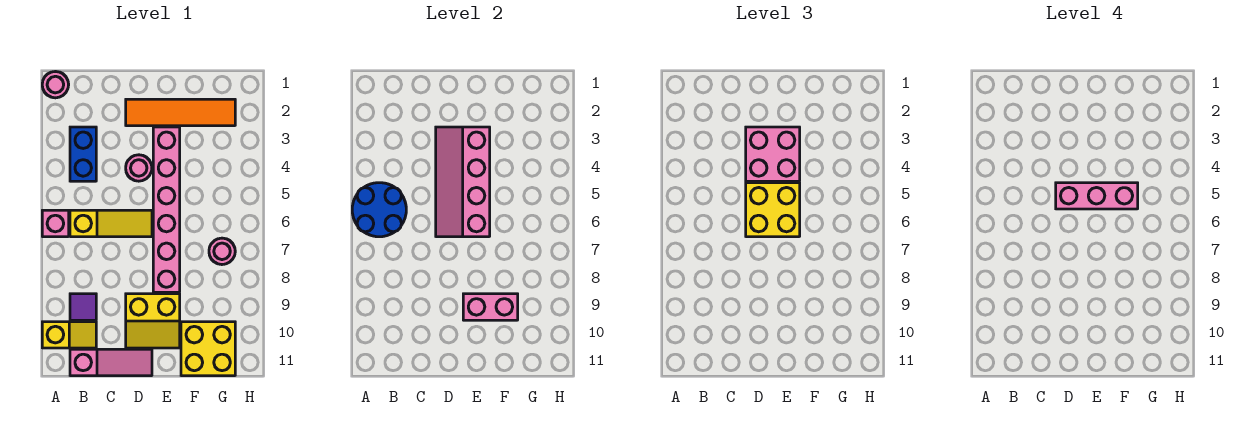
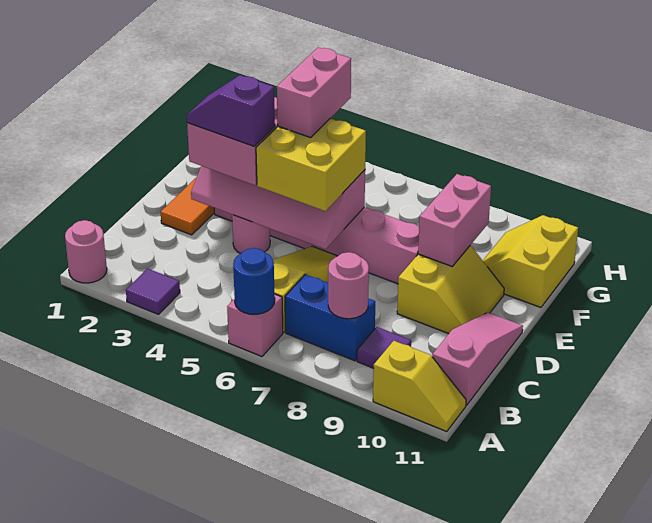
none -> purple 1x1 tile [126,268,180,314]
blue 2x2 round brick [352,183,406,237] -> blue 1x1 round brick [233,248,275,314]
yellow 1x2 slope [42,322,96,348] -> yellow 1x2 slope turned to [373,341,466,431]
blue 1x2 brick [70,127,96,181] -> blue 1x2 brick moved to [285,274,375,361]
none -> purple 1x2 slope [187,75,275,146]
pink 1x3 brick [1056,183,1138,209] -> pink 1x2 brick [277,47,351,138]
yellow 2x2 brick [181,322,235,376] -> yellow 2x2 slope [483,215,578,307]
pink 1x1 round brick [209,238,235,265] -> pink 1x1 round brick moved to [328,252,369,319]

